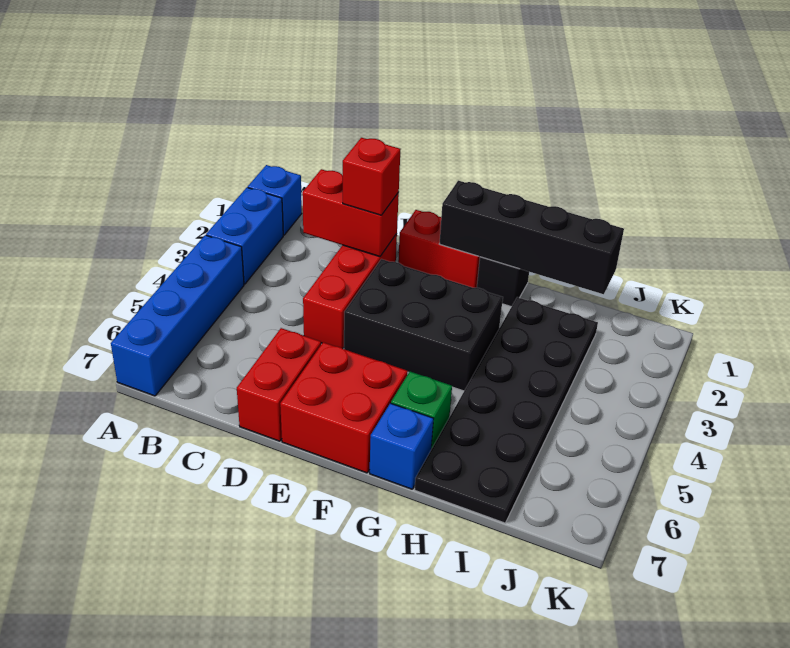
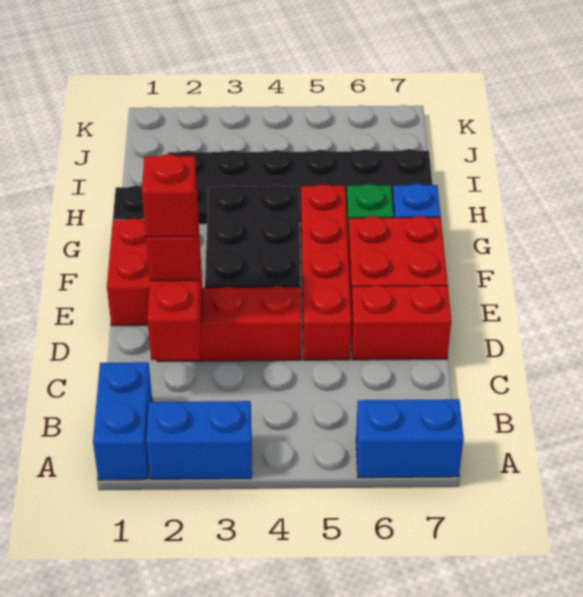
blue 1x1 brick [248,165,302,235] -> blue 1x2 brick [93,362,152,480]
blue 1x4 brick [111,235,244,396] -> blue 1x2 brick [356,399,464,478]
none -> red 1x1 brick [142,154,198,237]
none -> red 1x4 brick [301,184,351,360]
black 1x4 brick [439,181,624,294] -> none

